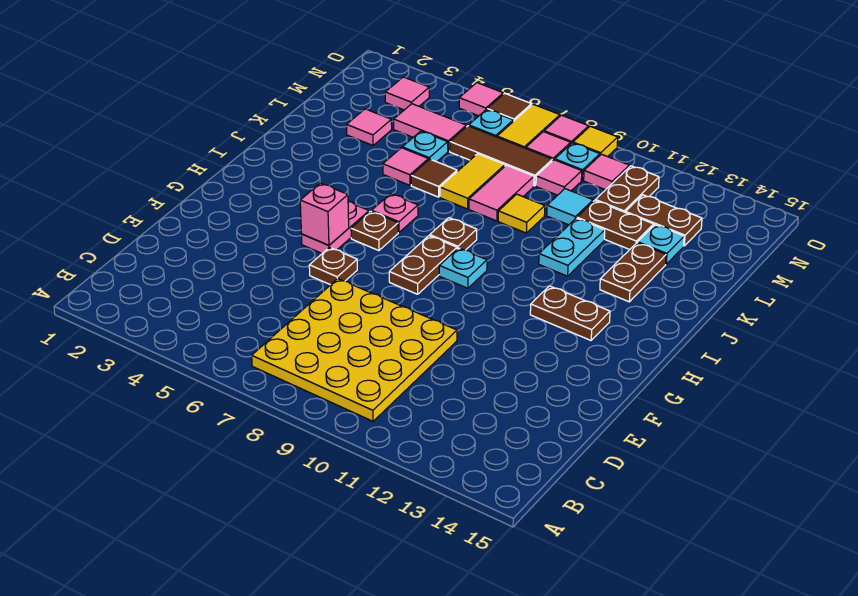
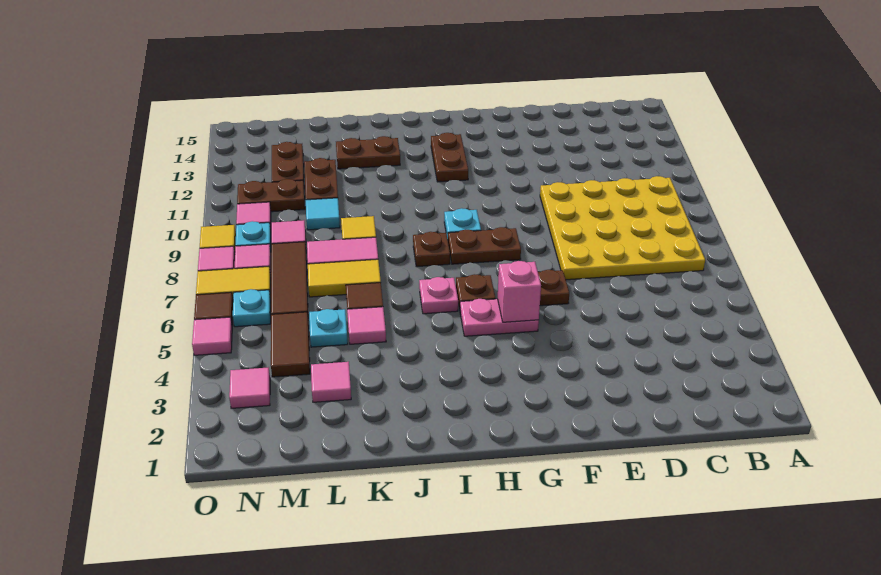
cyan 1x2 plate [539,218,605,276] -> none
cyan 1x1 plate [638,225,684,264] -> none
pink 1x2 tile [394,104,466,151] -> brown 1x2 tile [271,312,310,377]

